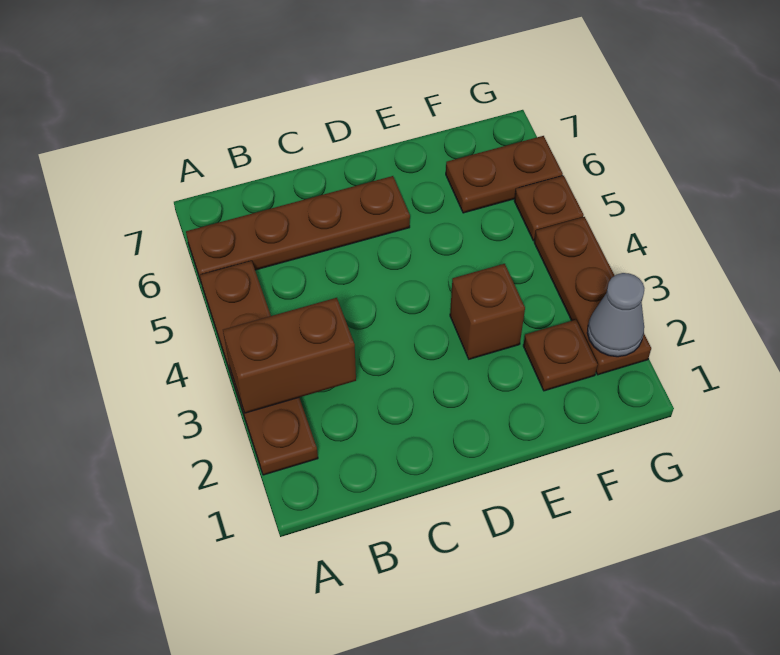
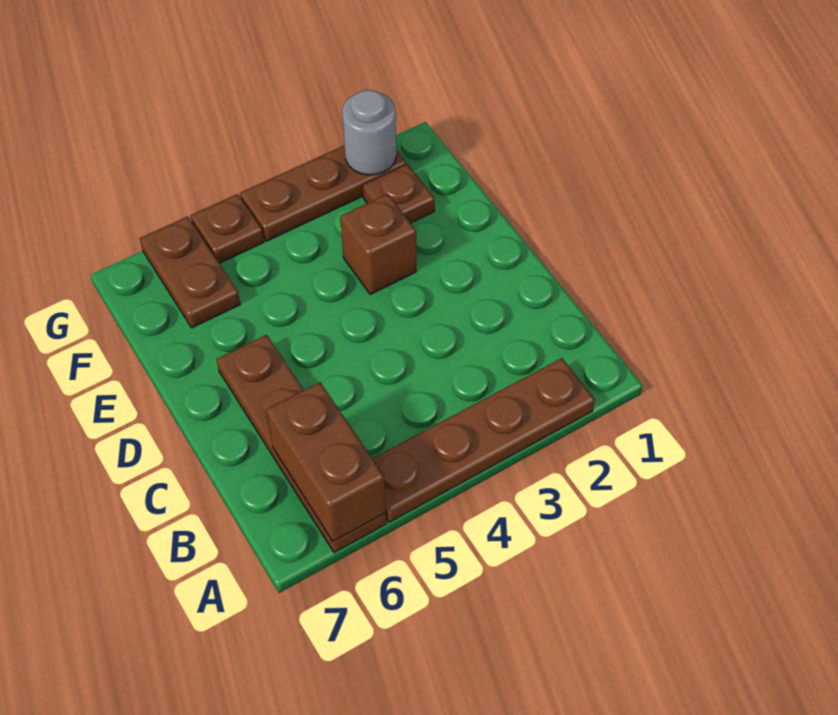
brown 1x2 brick [223,298,356,413] -> brown 1x2 brick moved to [266,382,386,541]
grey 1x1 cone [587,273,644,357] -> grey 1x1 round brick [342,90,396,175]

